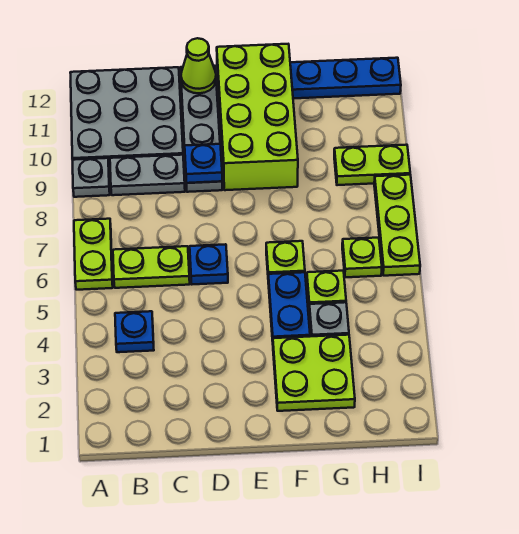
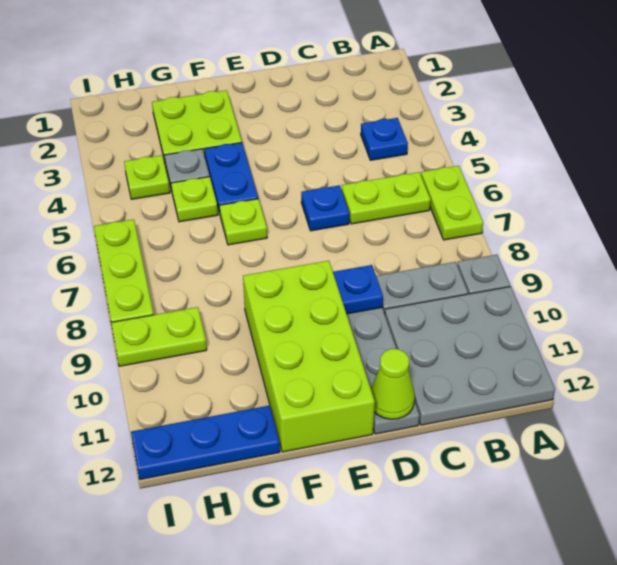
lime 1x1 plate [342,238,382,277] -> lime 1x1 plate moved to [124,155,170,199]

